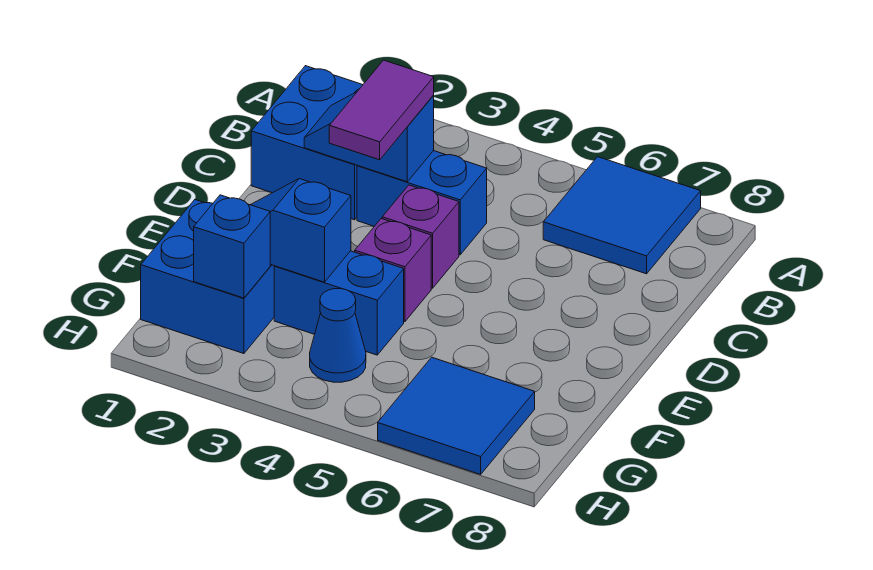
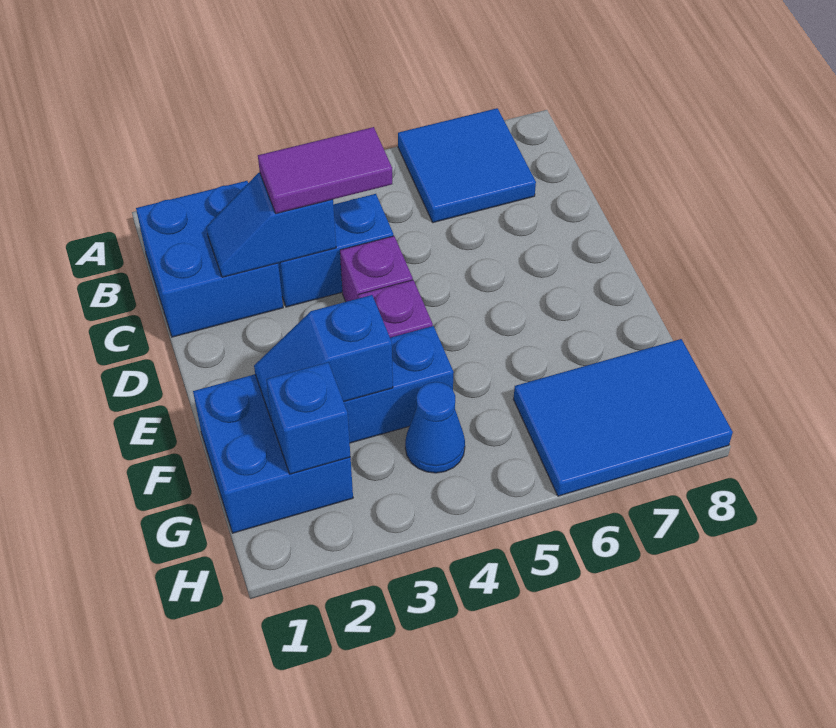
purple 1x2 tile [329,60,434,160] -> purple 1x2 tile turned to [258,127,392,214]
blue 2x2 tile [378,357,535,474] -> blue 2x3 tile [513,339,733,496]

